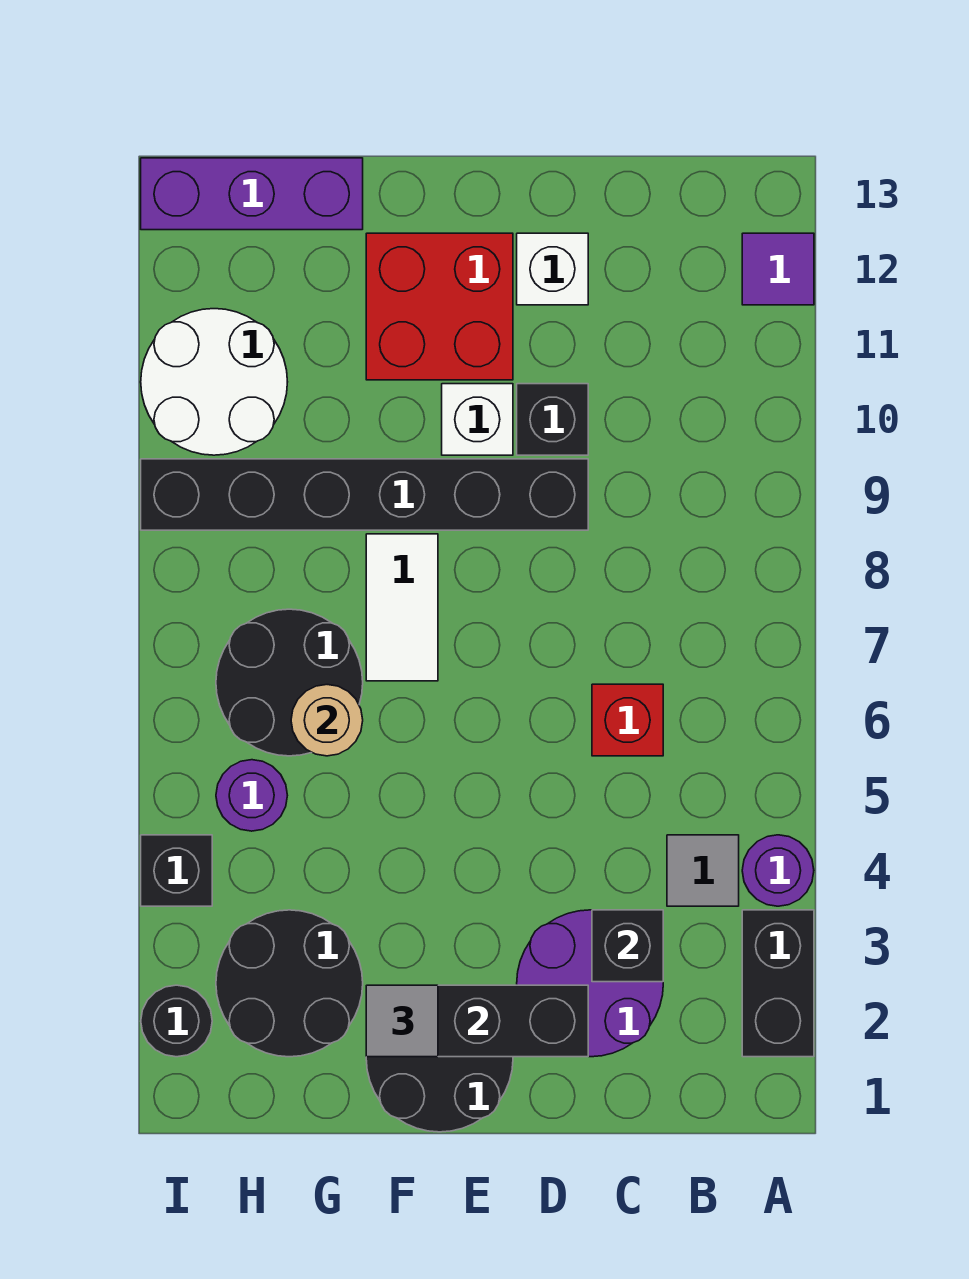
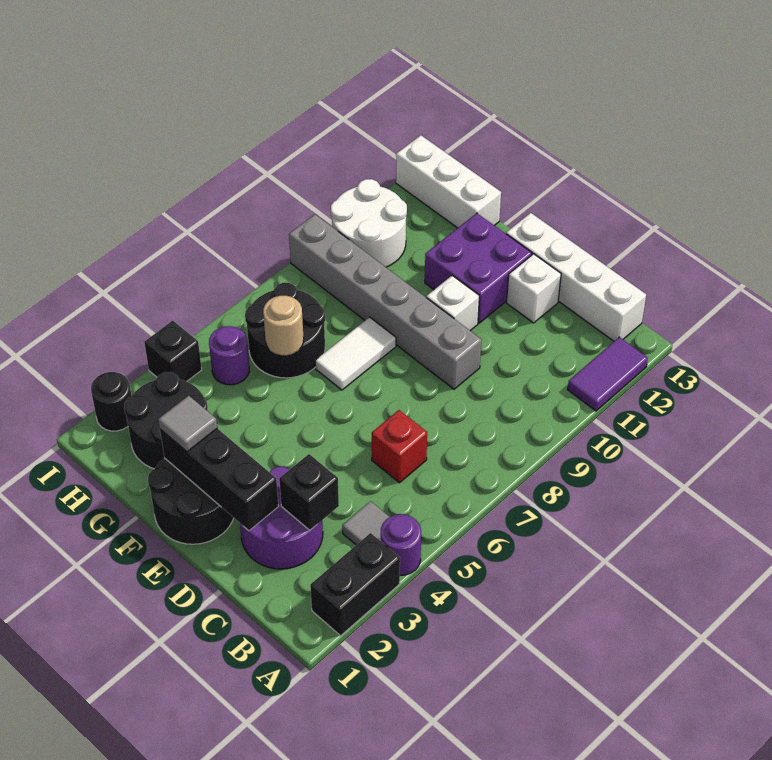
purple 1x1 tile [742,233,814,305] -> purple 1x2 tile [568,337,648,411]
none -> white 1x4 brick [506,213,646,341]
black 1x6 brick [141,459,588,530] -> grey 1x6 brick [289,214,482,389]
black 1x1 brick [517,384,588,455] -> none
red 2x2 brick [366,233,513,380] -> purple 2x2 brick [425,213,532,323]
purple 1x3 brick [141,158,363,230] -> white 1x3 brick [396,135,501,228]

